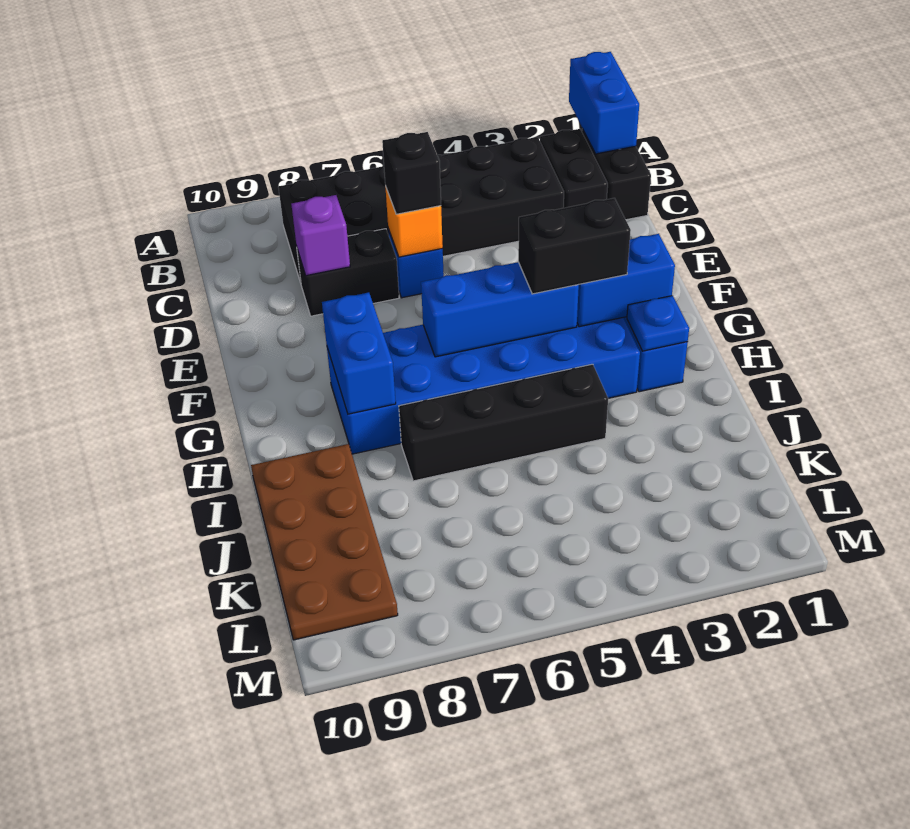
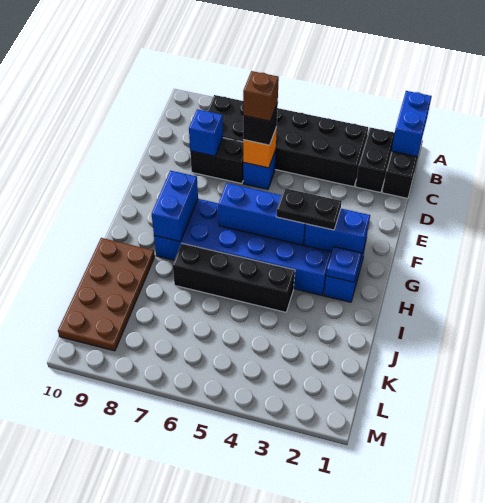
none -> brown 1x1 brick [243,71,279,121]
purple 1x1 brick [291,195,350,276] -> blue 1x1 brick [189,109,223,156]
black 1x2 brick [518,198,631,294] -> black 1x2 plate [276,188,342,230]

